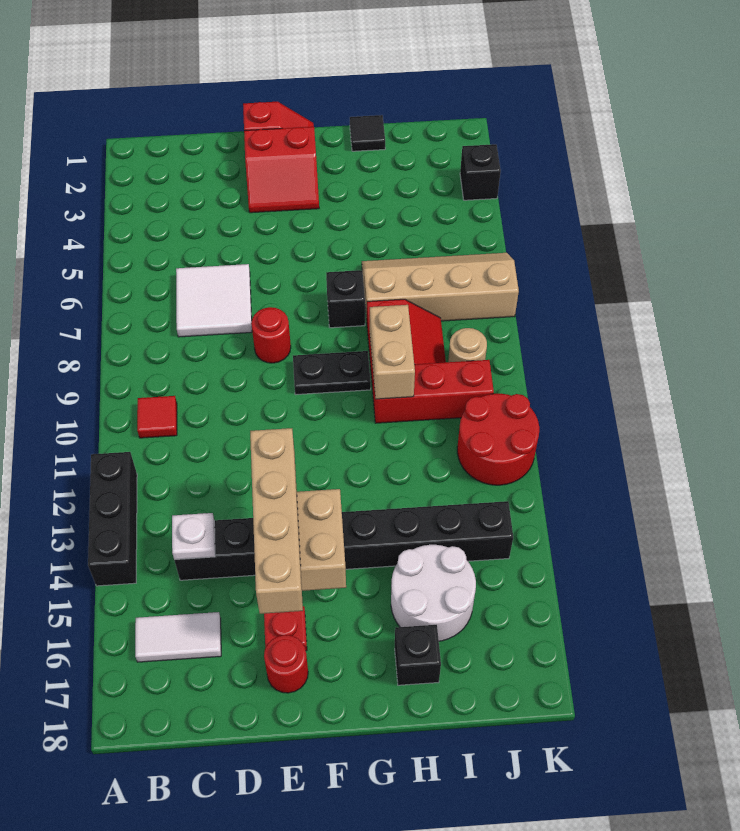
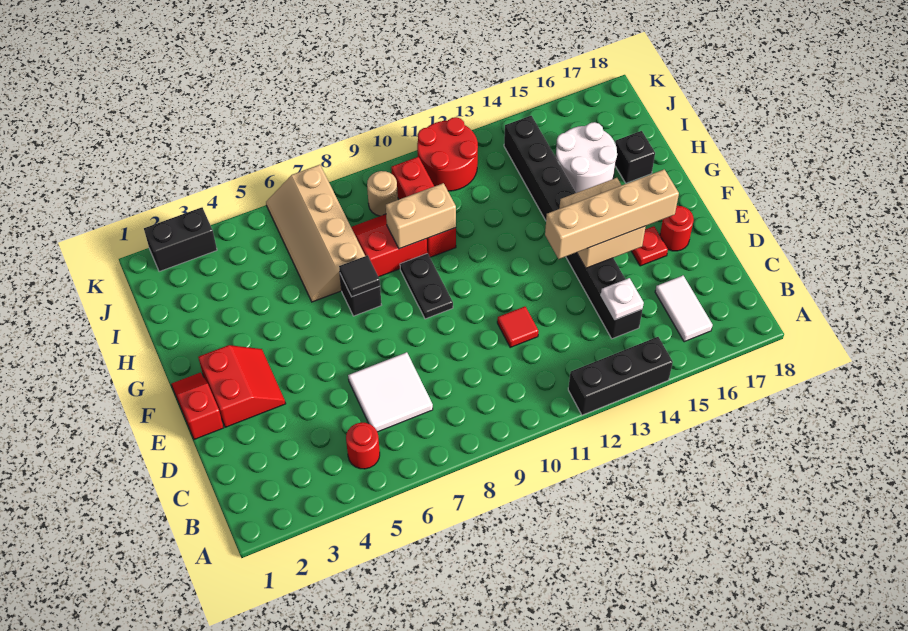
red 1x1 tile [137,396,177,438] -> red 1x1 tile moved to [497,307,538,347]
red 1x1 round brick [251,307,291,363] -> red 1x1 round brick moved to [346,423,380,469]
black 1x1 tile [350,115,385,151] -> black 1x1 tile moved to [339,255,380,297]
black 1x1 brick [460,144,501,200] -> black 1x2 brick [144,207,217,272]

